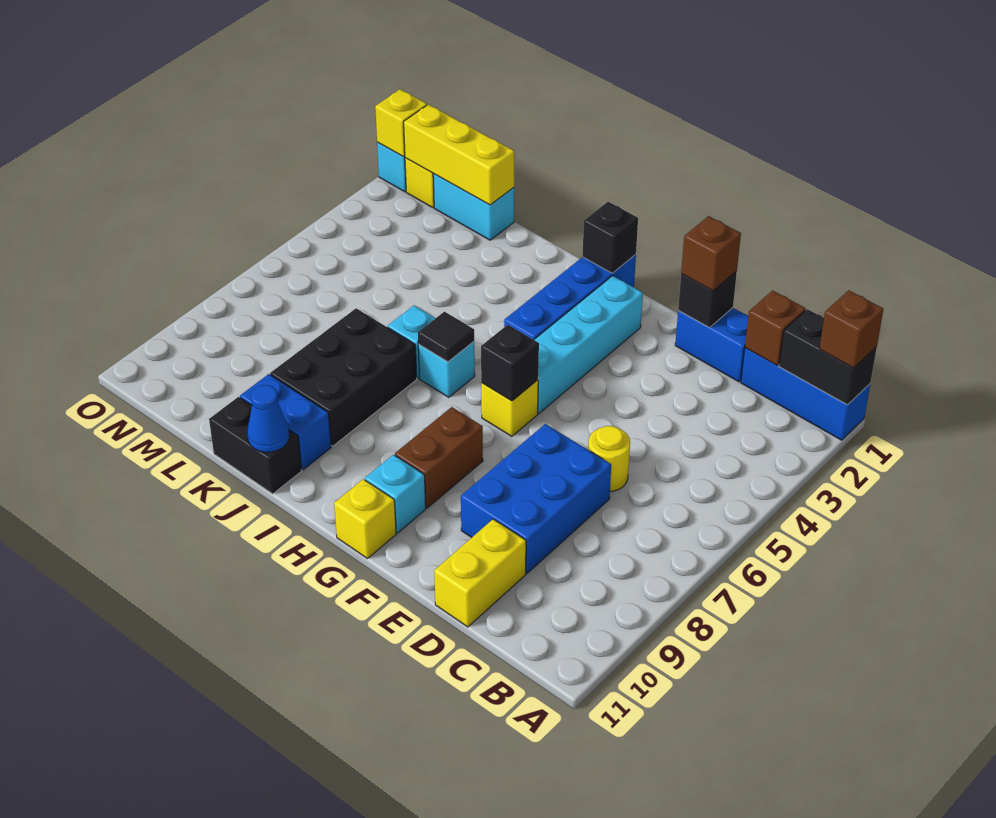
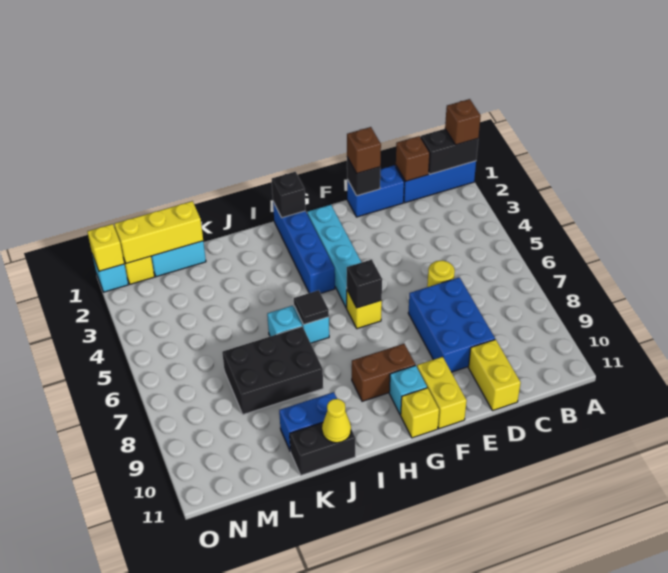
none -> yellow 1x2 brick [417,357,467,429]
brown 1x2 brick [395,407,483,508] -> brown 1x2 brick turned to [352,344,415,401]
black 2x3 brick [270,308,417,446] -> black 2x3 brick turned to [222,326,323,415]
blue 1x1 cone [247,385,289,452] -> yellow 1x1 cone [322,399,351,443]

